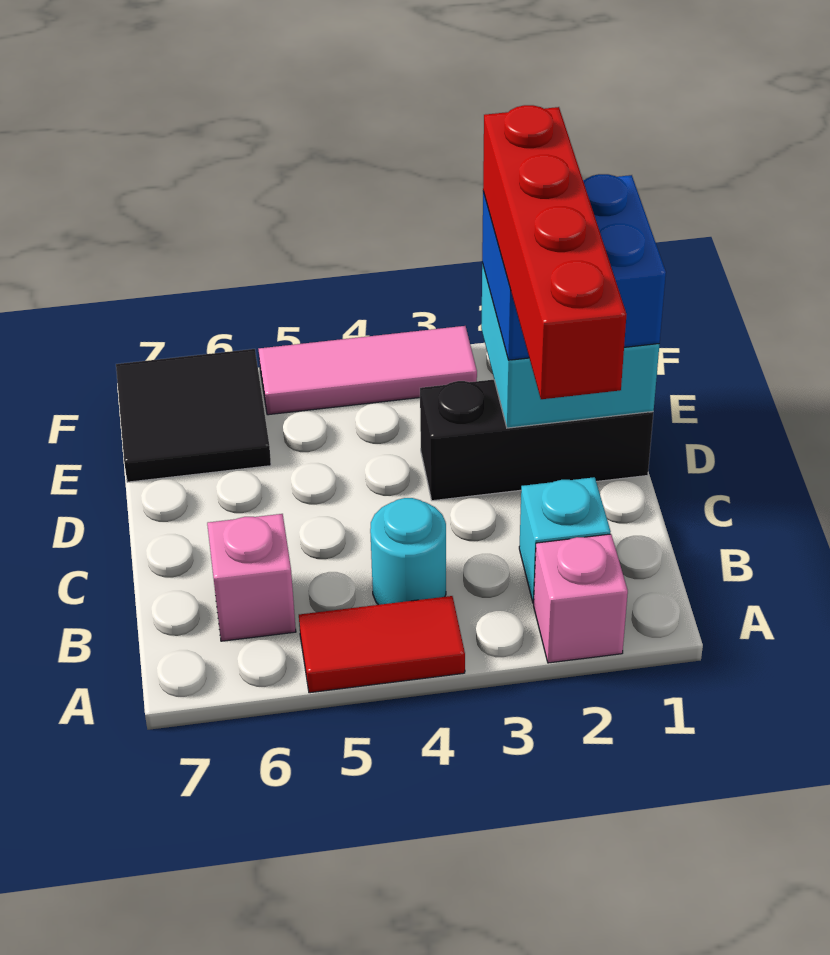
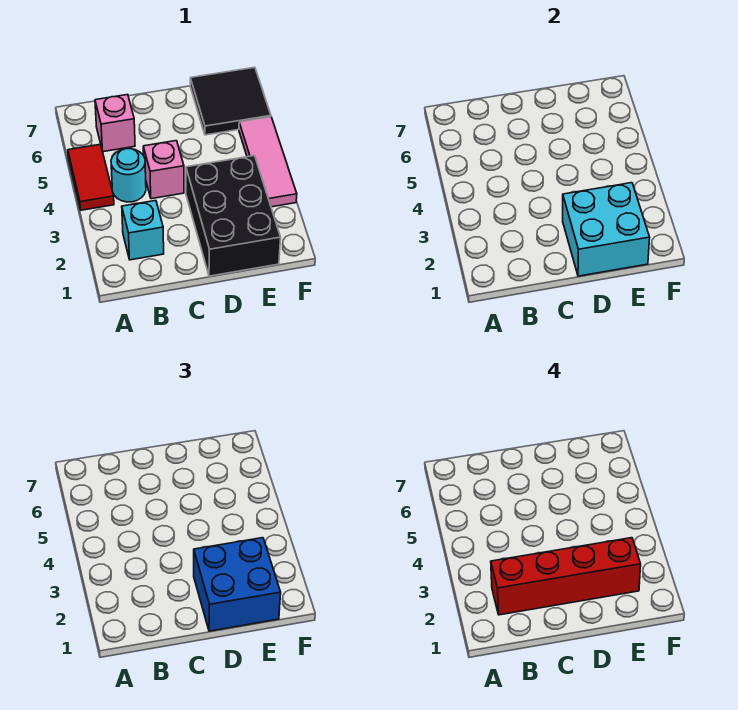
pink 1x1 brick [534,534,628,663] -> pink 1x1 brick moved to [143,141,184,199]
black 1x3 brick [420,380,653,501] -> black 2x3 brick [186,156,281,276]

